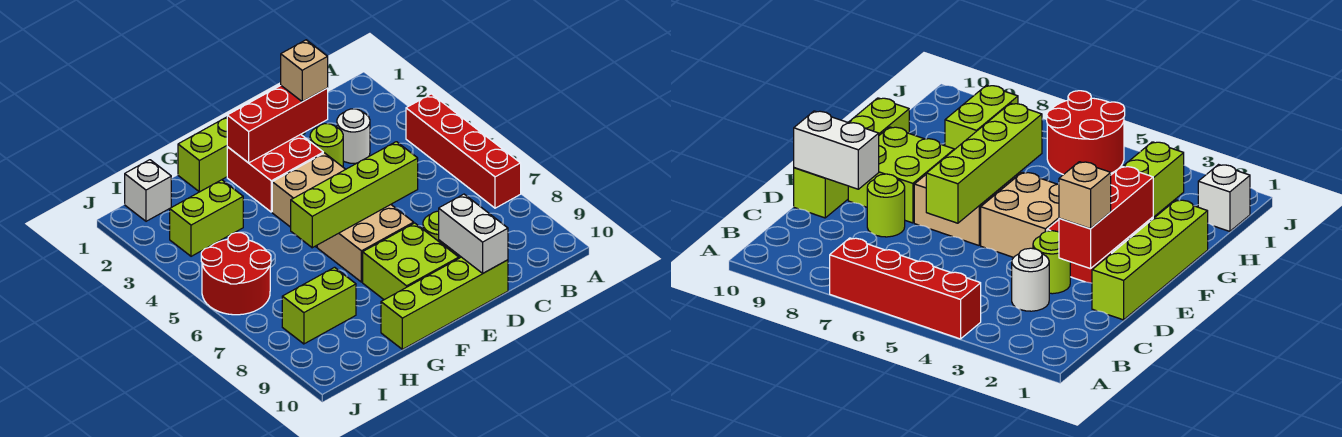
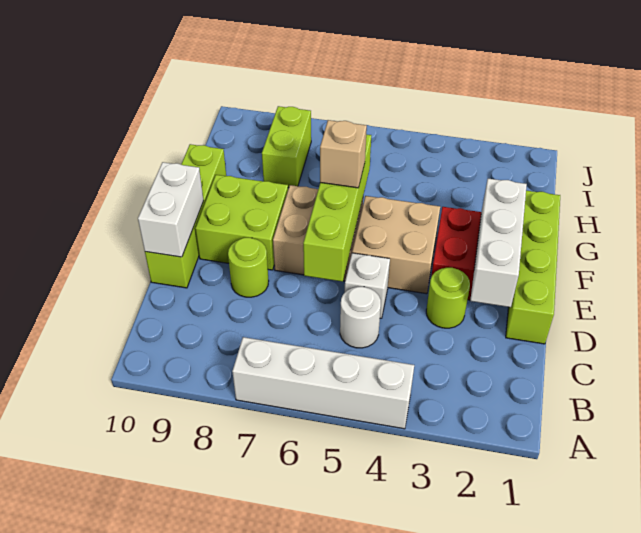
red 1x4 brick [406,94,521,208] -> white 1x4 brick [232,337,414,429]
white 1x1 round brick [337,109,370,163] -> white 1x1 round brick moved to [340,287,381,348]
red 1x3 brick [227,86,328,163] -> white 1x3 brick [470,179,527,307]
tan 1x1 brick [281,40,328,102] -> tan 1x1 brick moved to [320,120,367,188]
white 1x2 brick [439,194,508,273] -> white 1x2 brick turned to [138,162,204,257]
lime 1x2 brick [170,180,243,256] -> none
white 1x1 brick [125,160,171,221] -> white 1x1 brick moved to [345,253,390,318]
red 2x2 round brick [201,233,271,315] -> none

